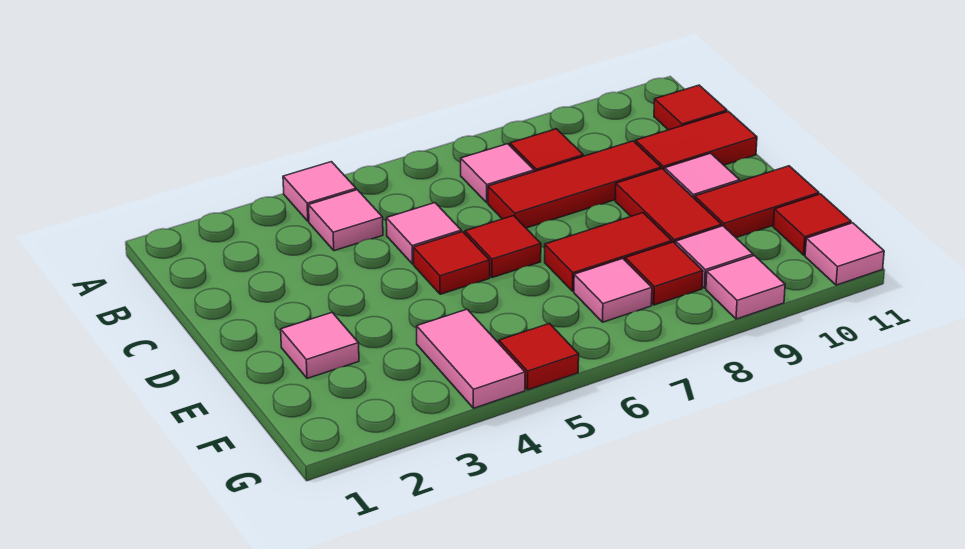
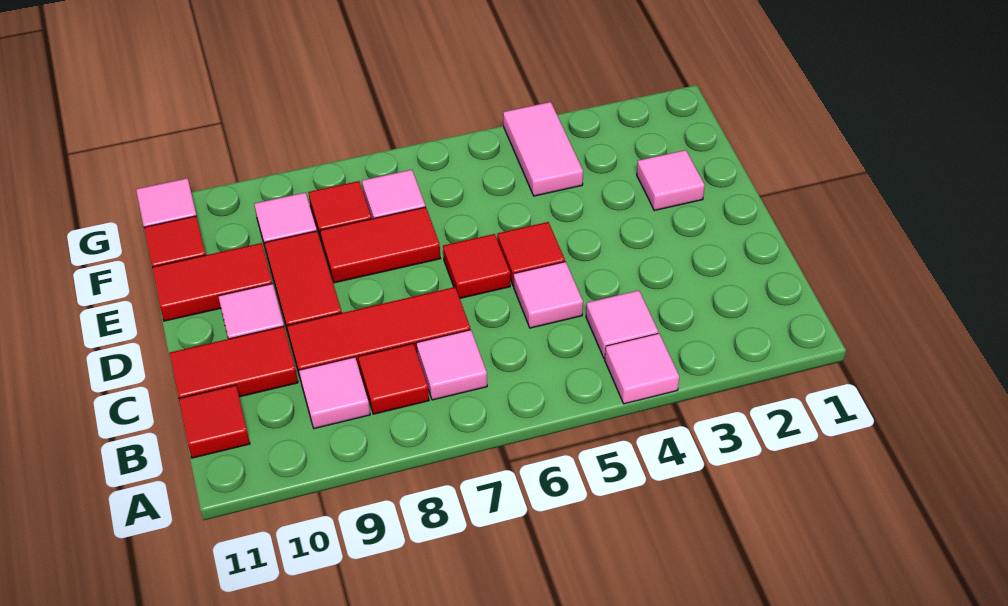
red 1x1 tile [499,324,579,390] -> none
pink 1x1 tile [706,256,785,319] -> pink 1x1 tile moved to [299,357,370,429]

